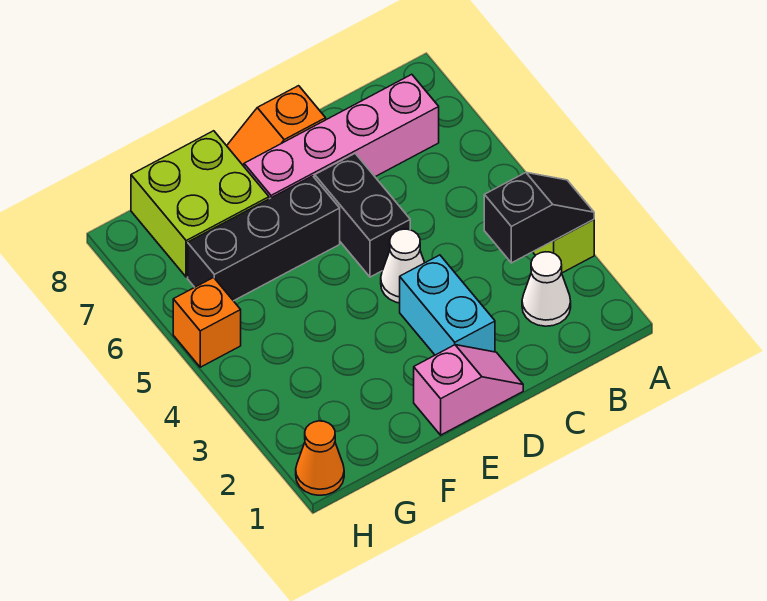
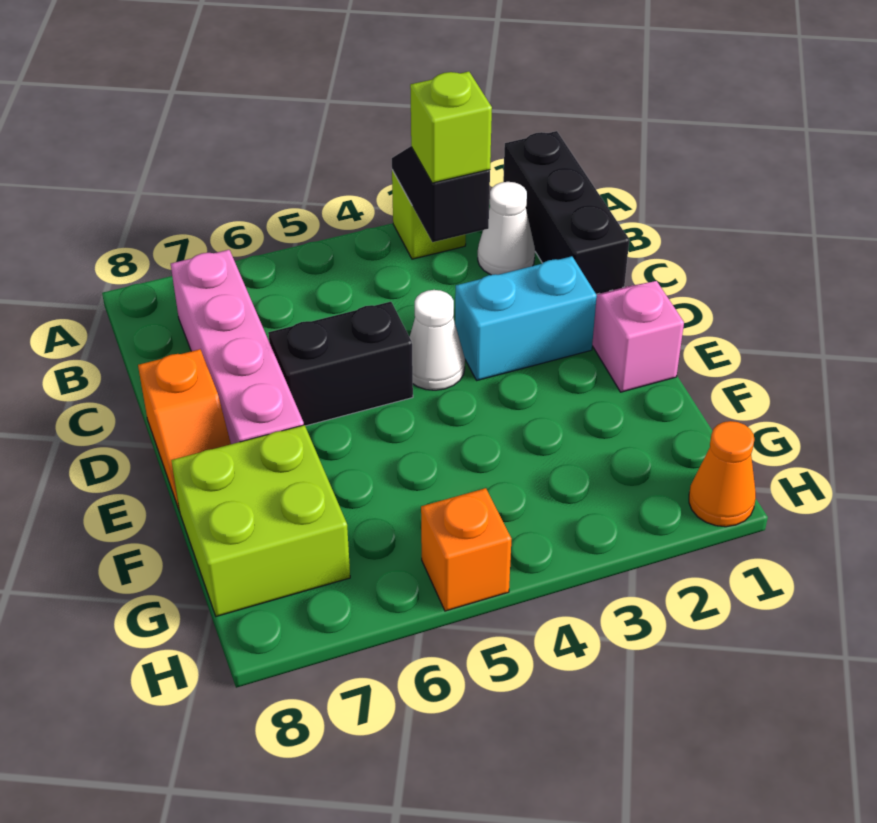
none -> lime 1x1 brick [410,72,492,183]
black 1x3 brick [188,176,340,301] -> black 1x3 brick moved to [503,131,629,294]

